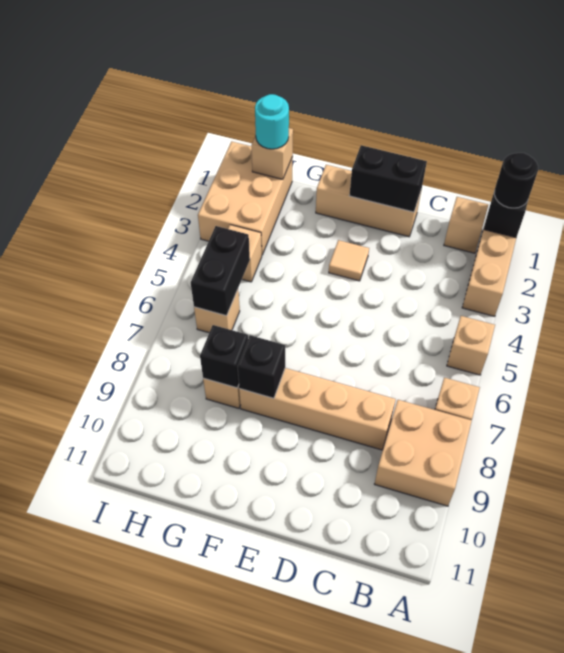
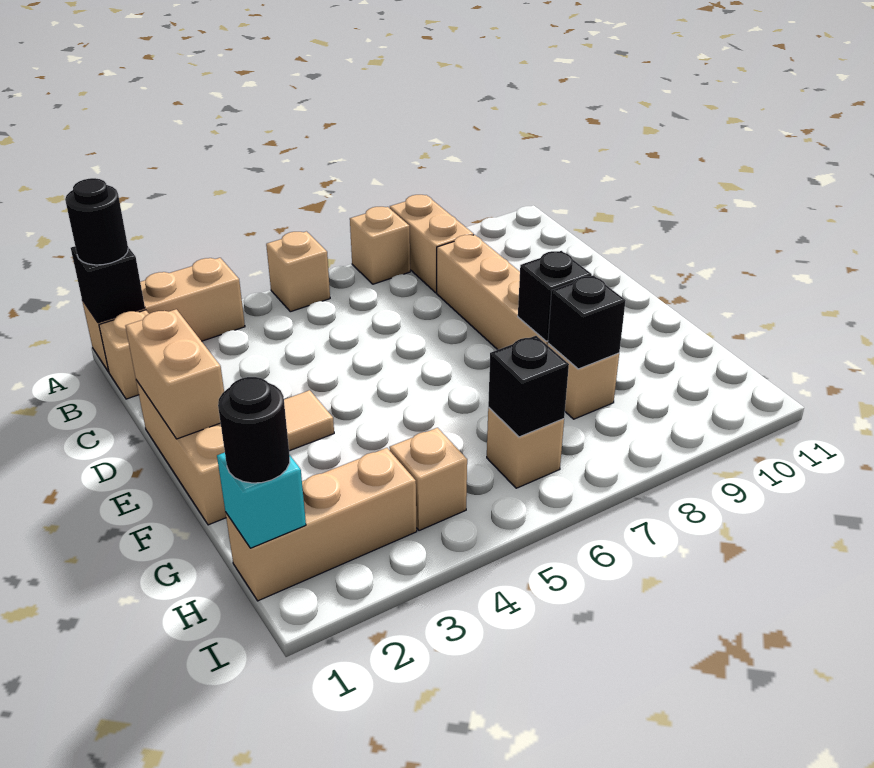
tan 2x2 brick [375,400,472,506] -> tan 1x2 brick [390,195,474,293]
black 1x2 brick [349,145,427,212] -> tan 1x2 brick [125,309,224,439]
tan 2x3 brick [198,142,293,255] -> tan 1x3 brick [226,448,417,601]
tan 1x1 brick [251,128,293,179] -> cyan 1x1 brick [217,452,306,548]
cyan 1x1 round brick [255,94,289,149] -> black 1x1 round brick [218,377,290,483]
black 1x2 brick [191,226,250,316] -> black 1x1 brick [488,336,569,437]

